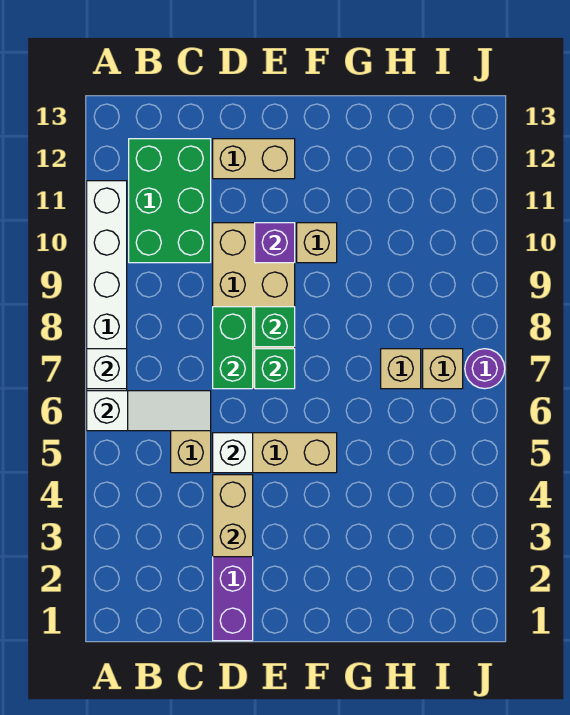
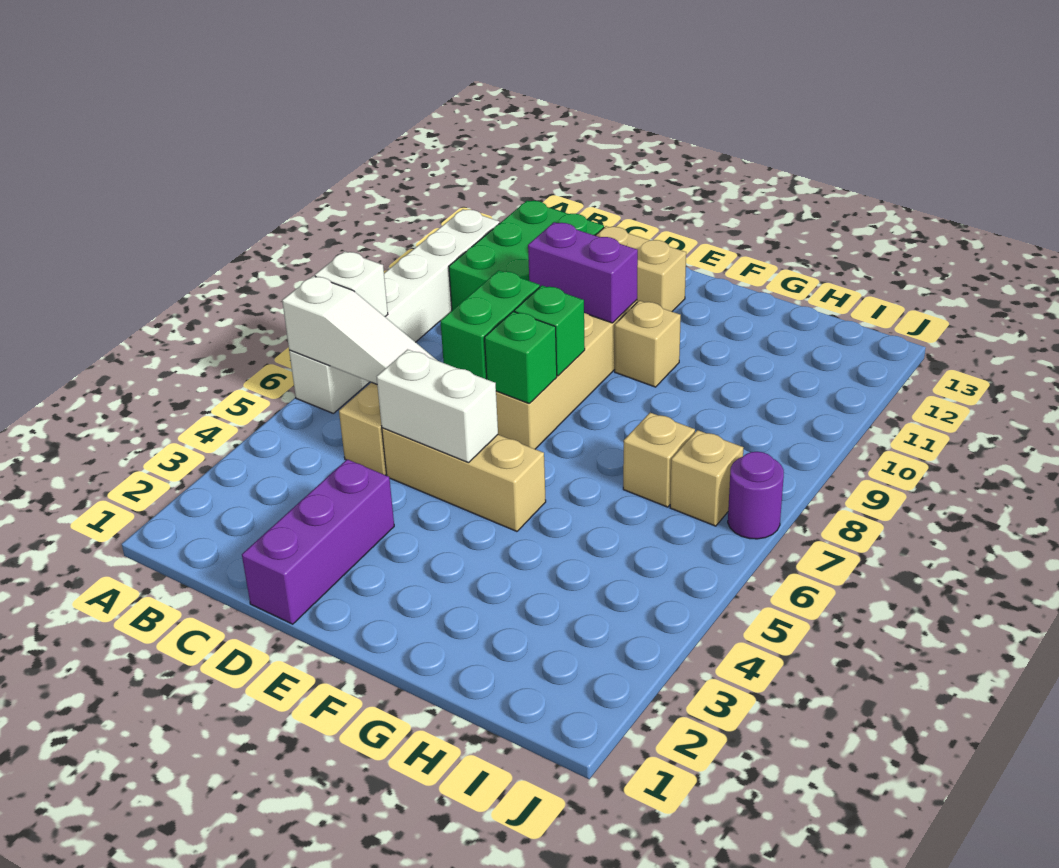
tan 1x2 brick [213,475,253,557] -> none
white 1x1 brick [213,433,253,473] -> white 1x2 brick [377,350,498,463]
purple 1x1 brick [255,223,295,263] -> purple 1x2 brick [528,222,638,323]

